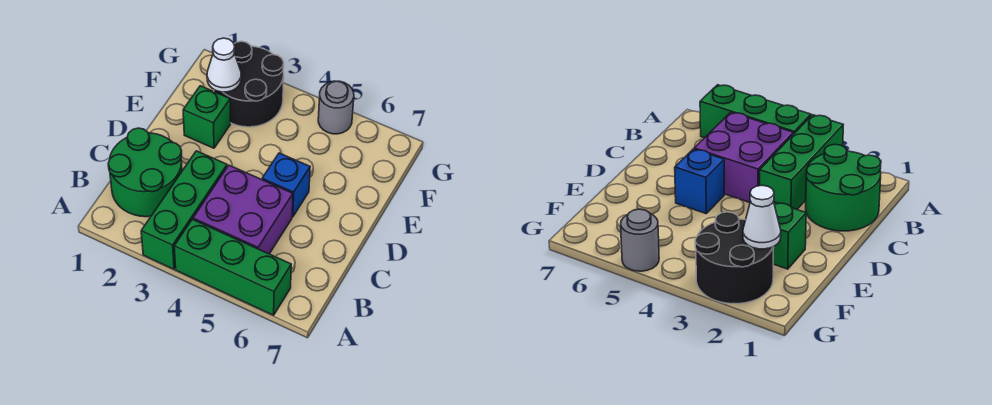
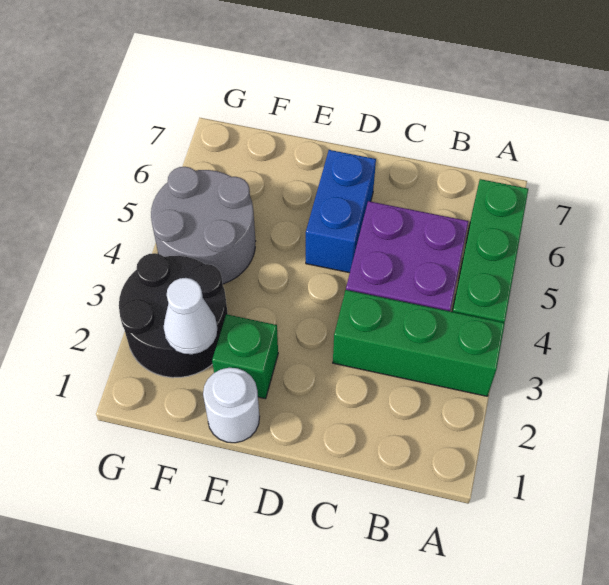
green 2x2 round brick [108,128,182,217] -> none
blue 1x1 brick [262,153,310,217] -> blue 1x2 brick [306,150,376,273]
none -> white 1x1 round brick [203,368,260,443]
grey 1x1 round brick [318,81,354,134] -> grey 2x2 round brick [151,167,256,284]

